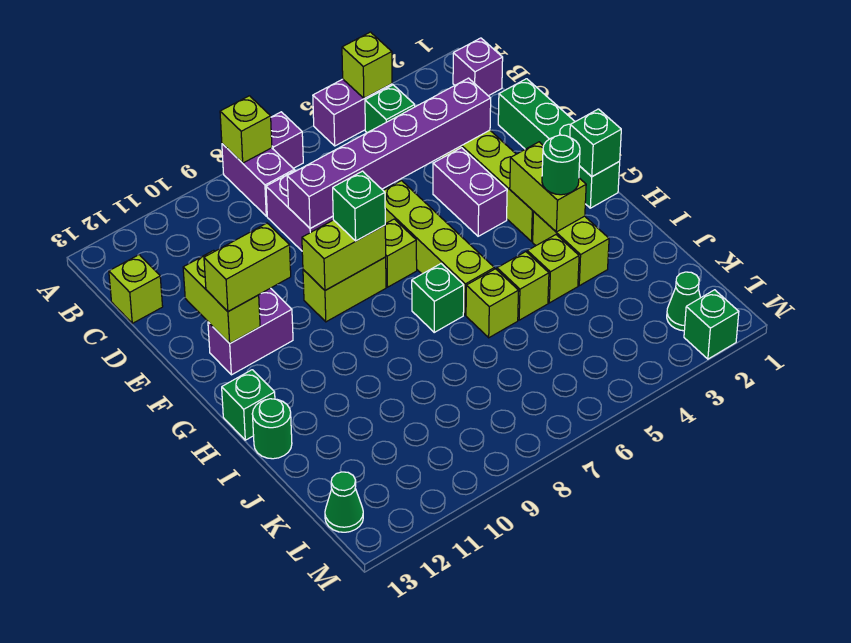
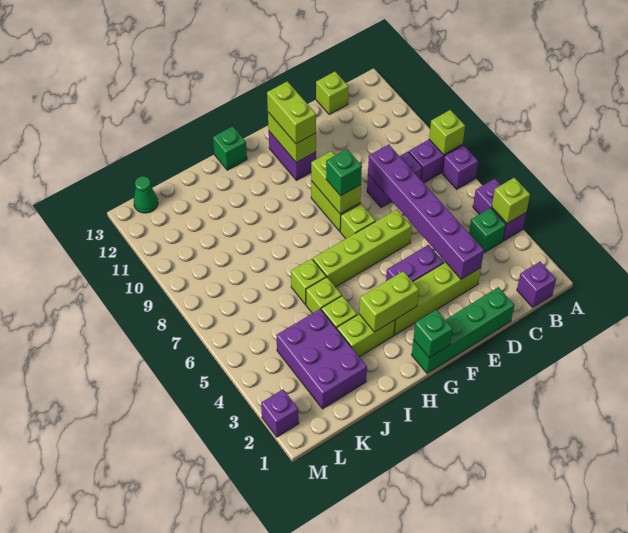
lime 1x2 brick [183,250,260,343] -> lime 1x2 brick turned to [268,112,316,162]
green 1x1 round brick [542,135,580,195] -> none
green 1x1 brick [412,264,464,332] -> none
green 1x1 round brick [252,399,292,459] -> none
none -> purple 2x3 brick [276,309,367,409]
green 1x1 cone [667,272,700,331] -> none
green 1x1 brick [684,290,739,359] -> purple 1x1 brick [261,389,299,437]

